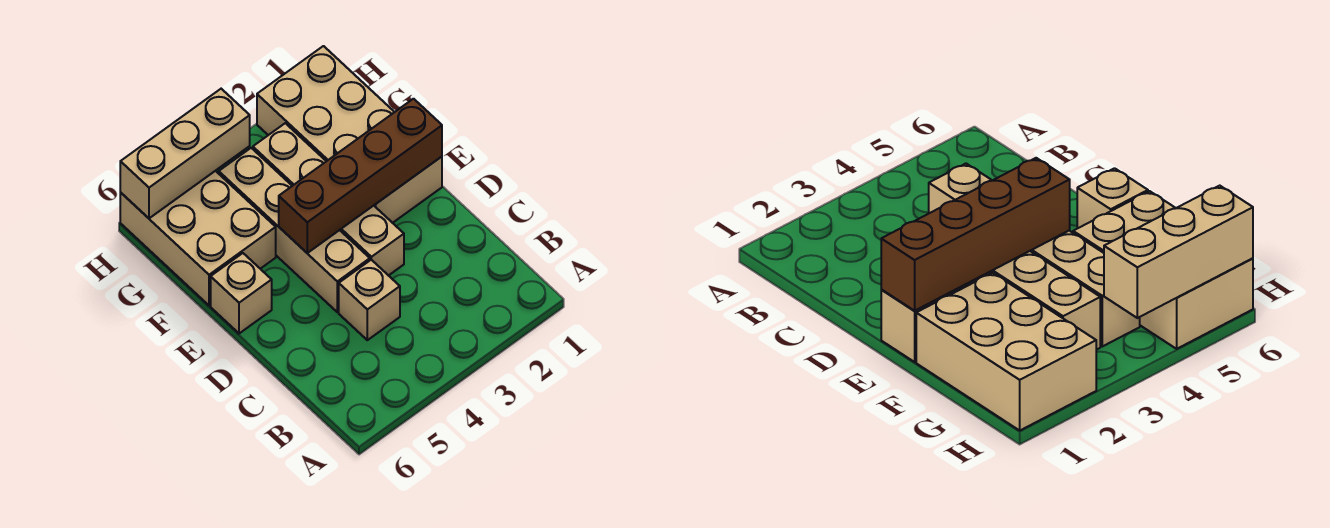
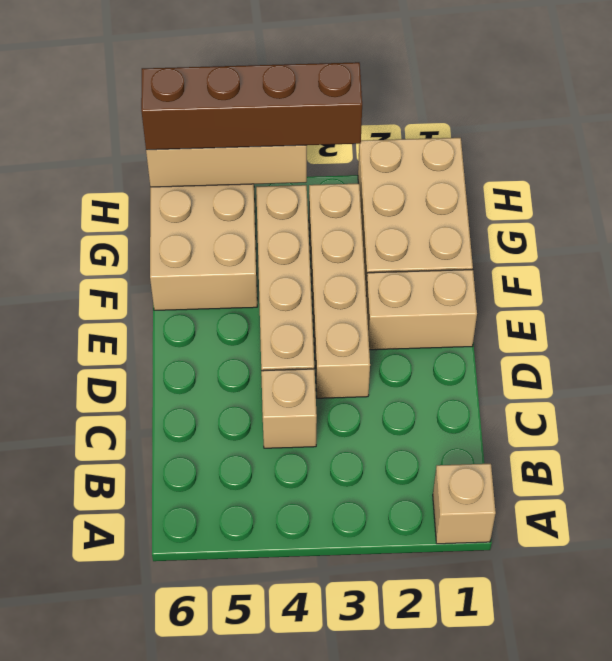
brown 1x4 brick [279,99,442,253] -> brown 1x4 brick moved to [141,62,362,150]
tan 1x1 brick [211,253,272,334] -> tan 1x1 brick moved to [433,464,496,544]

